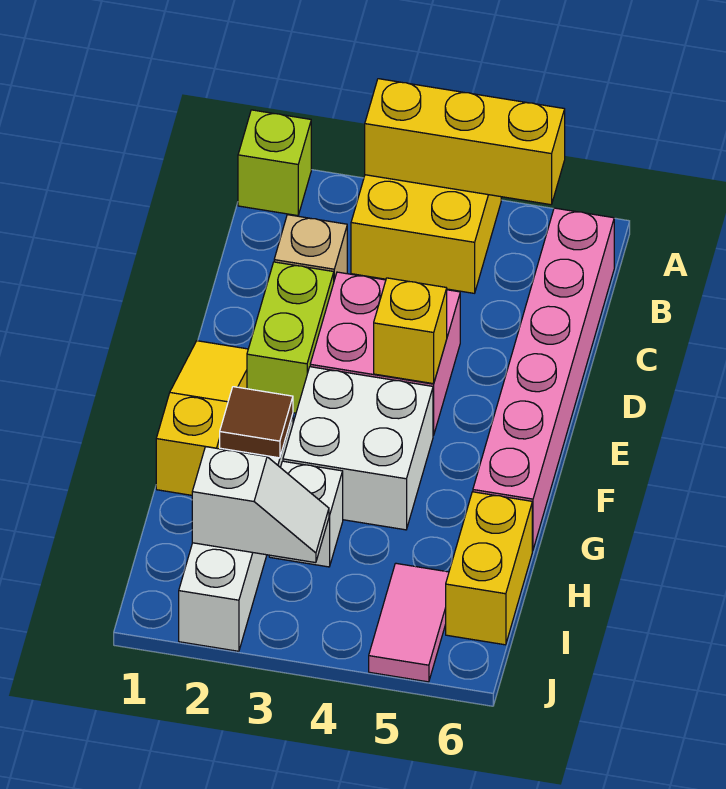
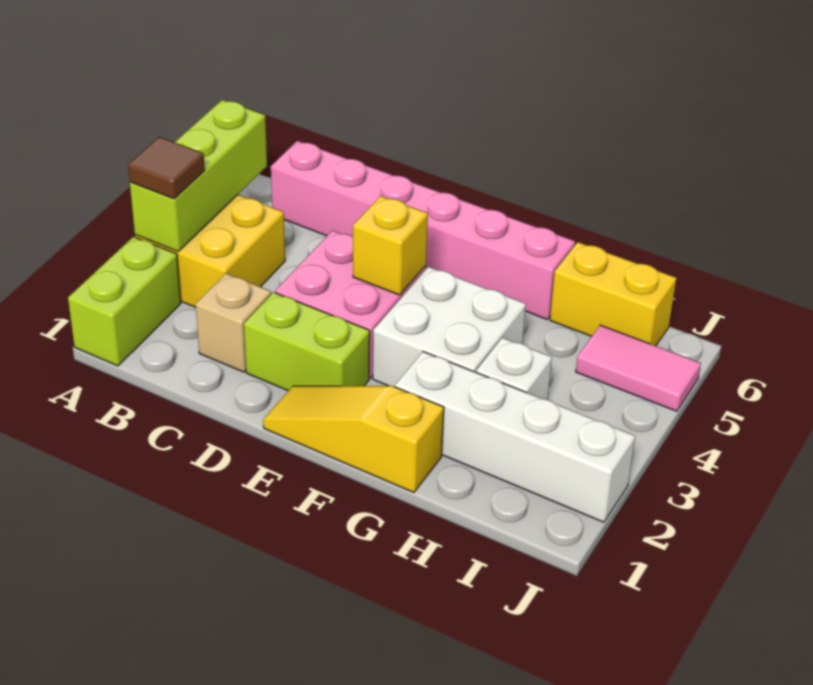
lime 1x1 brick [238,110,311,216] -> lime 1x2 brick [68,237,181,366]
yellow 1x3 brick [365,79,565,205] -> lime 1x3 brick [130,100,267,251]
brown 1x1 tile [220,387,293,458] -> brown 1x1 tile moved to [128,137,205,199]
white 1x2 slope [192,447,329,563] -> none

